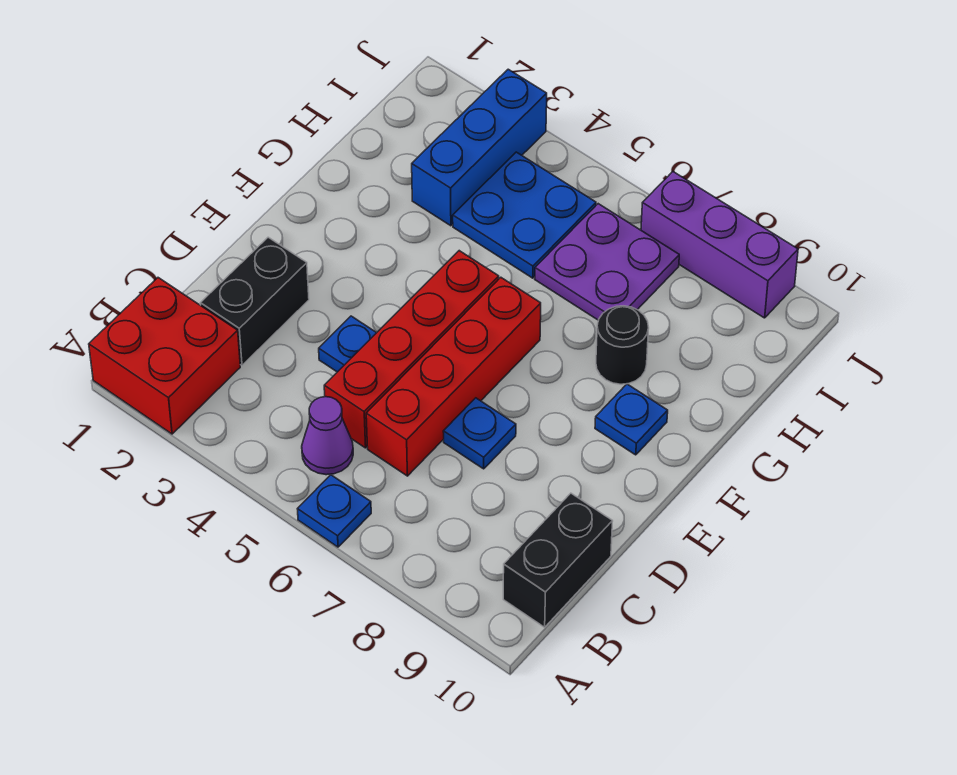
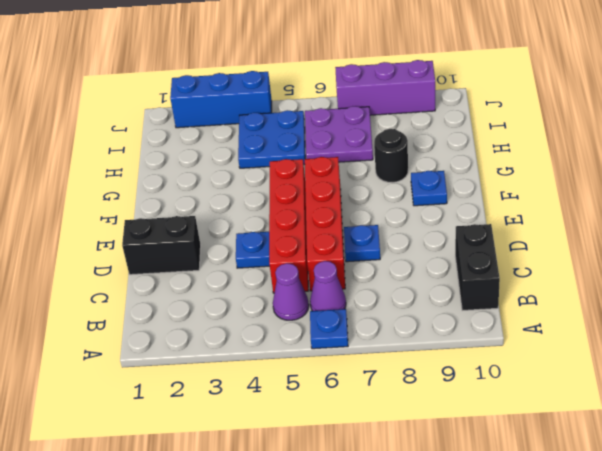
red 2x2 brick [89,278,240,434] -> none
none -> purple 1x1 cone [310,261,346,311]
black 1x2 brick [200,237,309,365] -> black 1x2 brick turned to [122,216,201,275]
blue 1x3 brick [412,69,547,226] -> blue 1x3 brick turned to [170,71,272,128]

